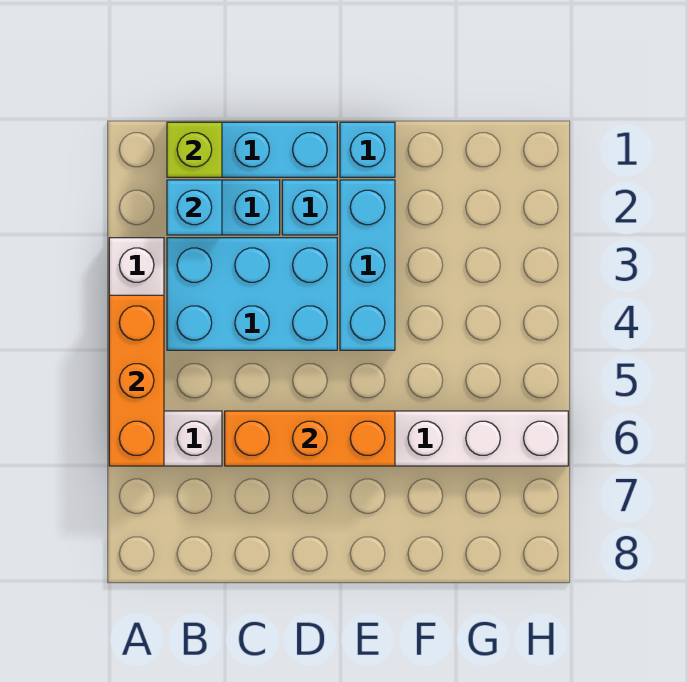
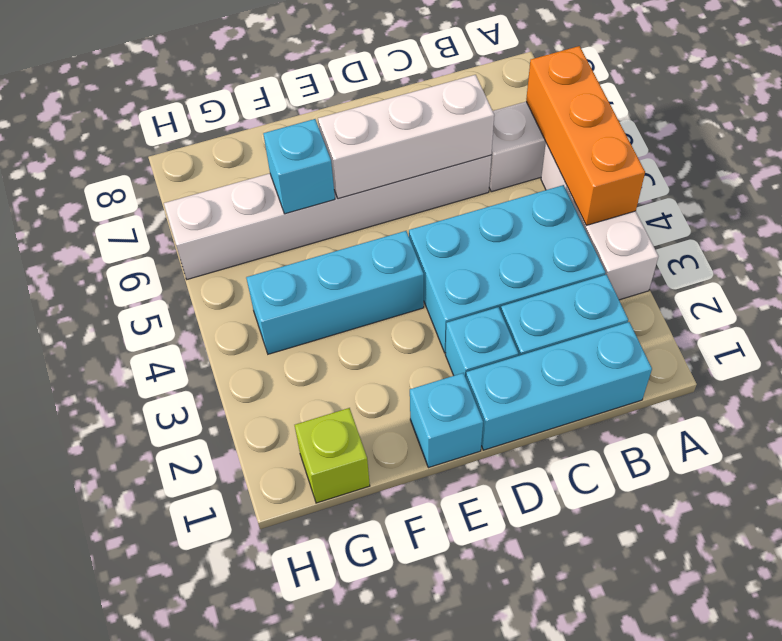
lime 1x1 brick [167,122,222,177] -> lime 1x1 brick moved to [295,408,370,503]
cyan 1x1 brick [167,180,222,235] -> cyan 1x1 brick moved to [263,119,335,214]
orange 1x3 brick [225,411,395,466] -> white 1x3 brick [318,75,494,199]
cyan 1x3 brick [340,180,395,350] -> cyan 1x3 brick turned to [246,231,424,354]

